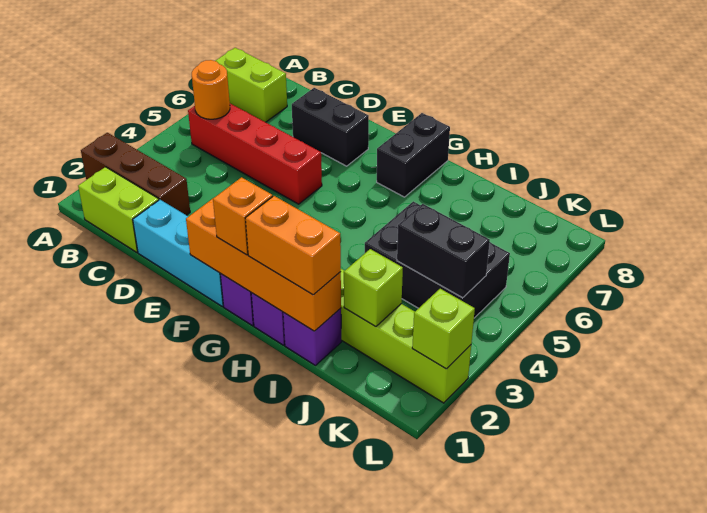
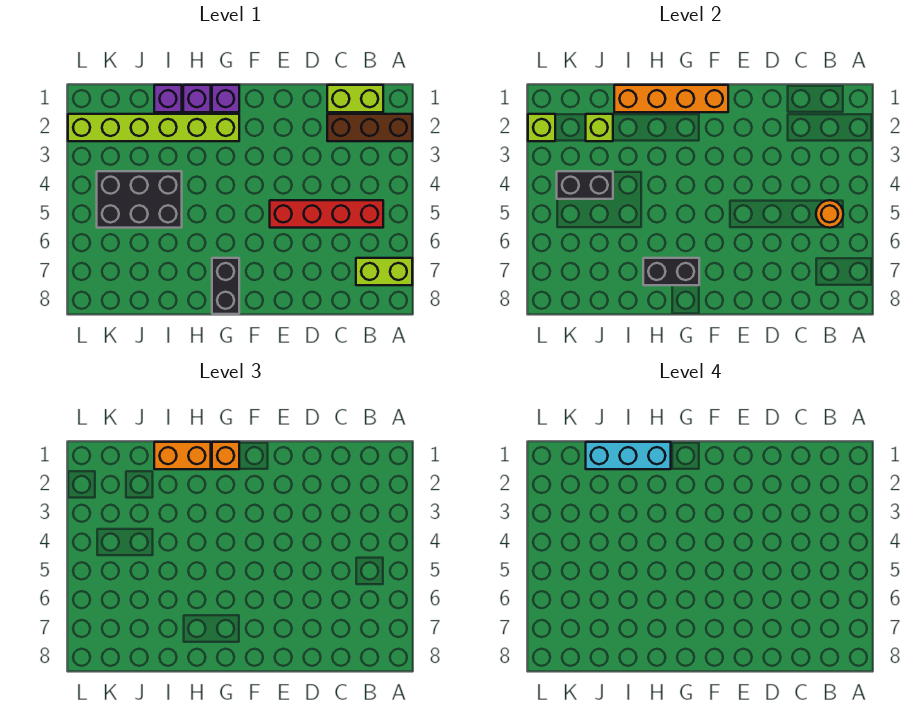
cyan 1x3 brick [133,200,224,306] -> cyan 1x3 brick moved to [586,442,671,469]
black 1x2 brick [292,88,369,166] -> black 1x2 brick moved to [643,258,699,285]

